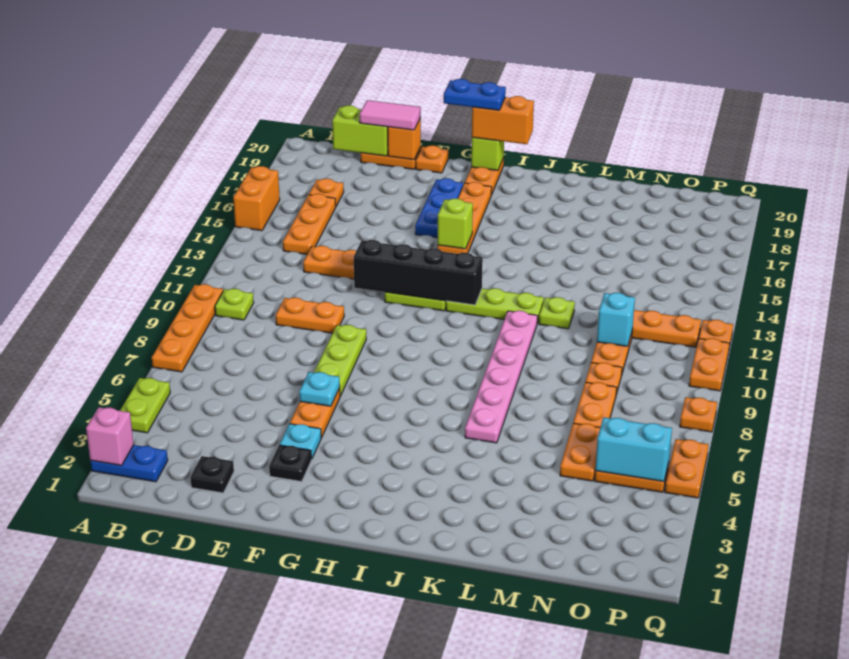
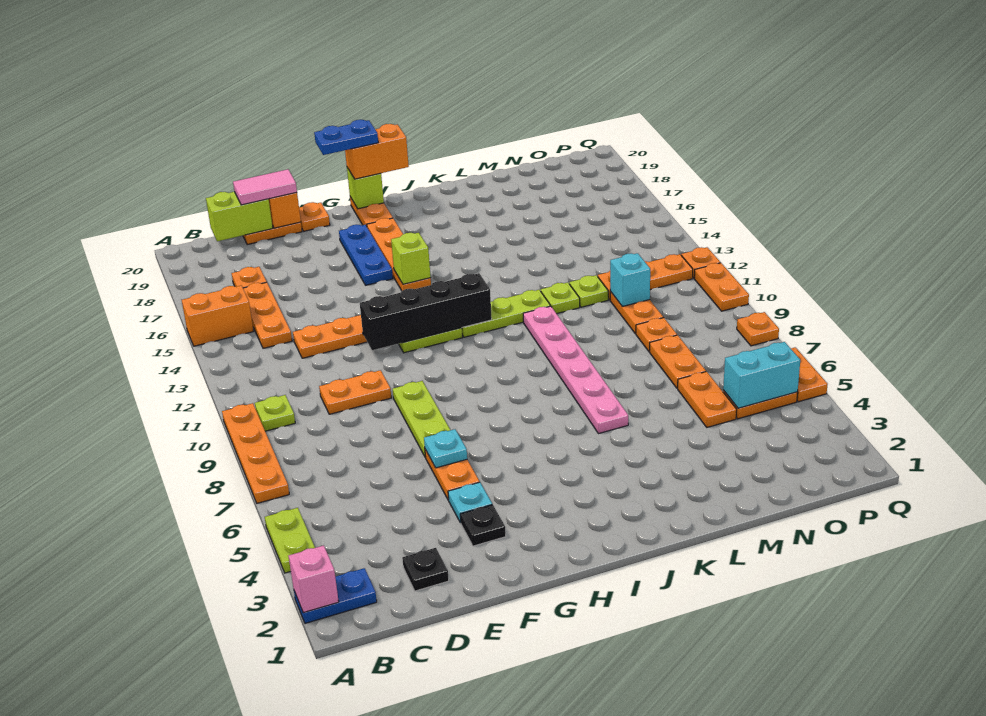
orange 1x2 brick [233,166,280,231] -> orange 1x2 brick turned to [182,286,253,346]
none -> lime 1x1 plate [569,275,608,307]

